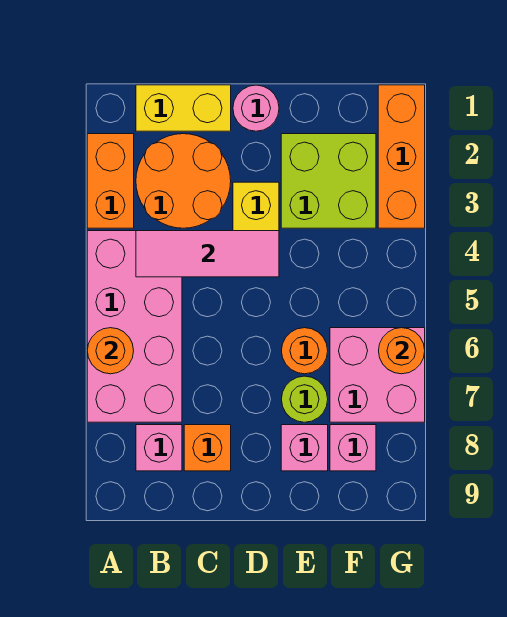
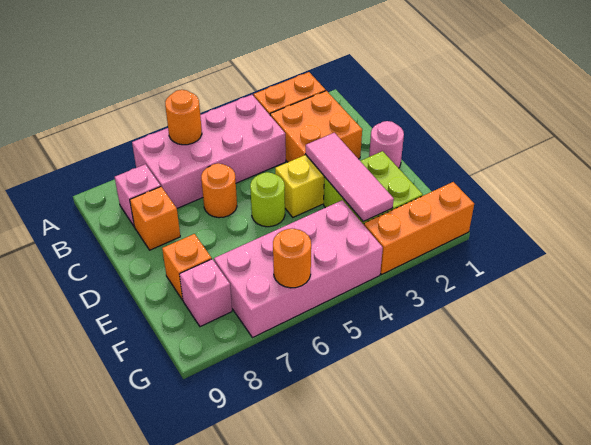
yellow 1x2 brick [136,85,231,131] -> none
orange 2x2 round brick [136,134,231,228] -> orange 2x2 brick [270,91,362,162]
pink 1x3 tile [136,231,279,277] -> pink 1x3 tile moved to [306,133,394,222]
orange 1x1 round brick [282,328,328,374] -> orange 1x1 round brick moved to [201,163,237,218]
lime 1x1 round brick [281,376,328,422] -> lime 1x1 round brick moved to [250,172,285,227]
pink 1x1 brick [281,425,328,471] -> orange 1x1 brick [162,234,212,300]
pink 2x2 brick [330,328,425,422] -> pink 2x4 brick [214,200,383,338]

